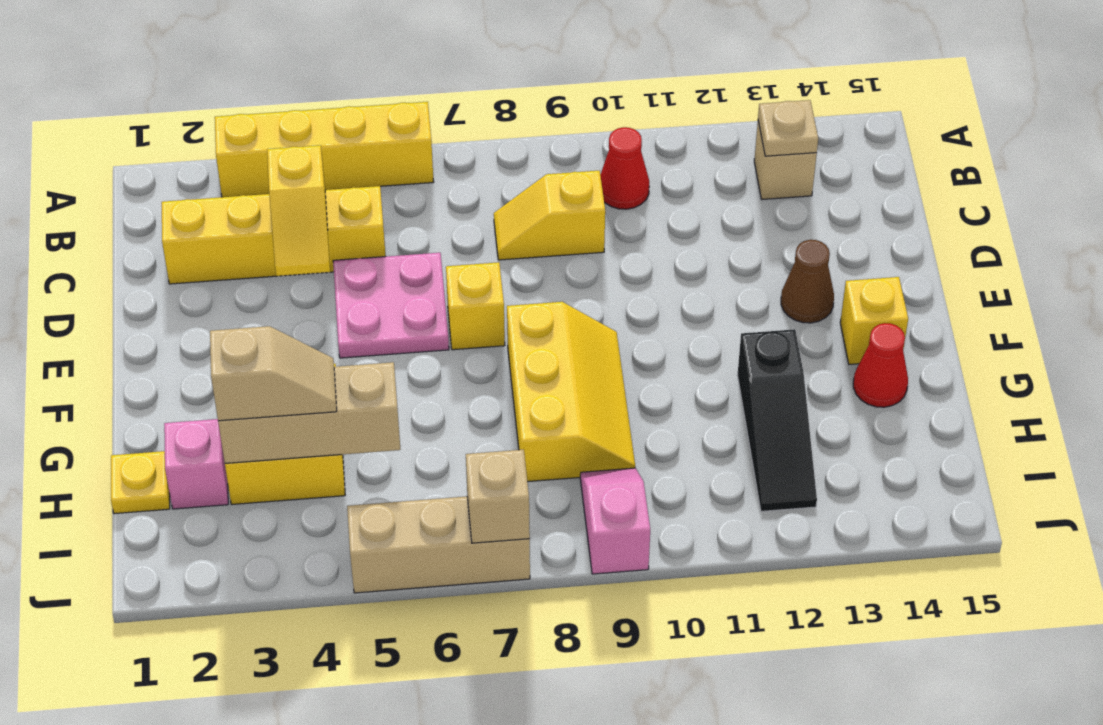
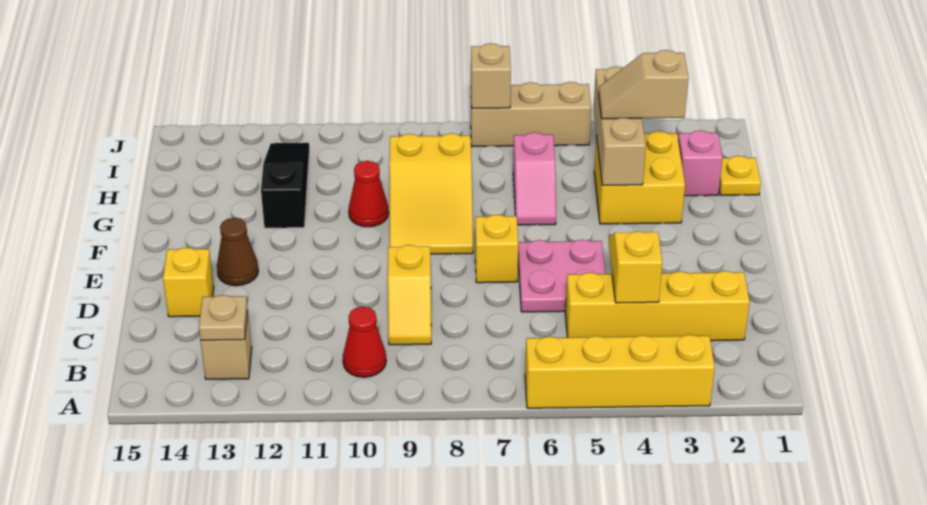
yellow 1x2 slope [494,171,605,260] -> yellow 1x2 slope turned to [388,245,431,345]
yellow 2x3 slope [507,302,635,482] -> yellow 2x3 slope turned to [389,133,473,254]
yellow 1x1 brick [840,277,908,364] -> yellow 1x1 brick moved to [163,247,214,317]
red 1x1 cone [853,323,908,407] -> red 1x1 cone moved to [349,161,389,227]
tan 1x3 brick [218,362,400,463] -> tan 1x3 brick turned to [594,66,646,185]
pink 1x2 slope [580,468,650,574] -> pink 1x2 slope moved to [513,132,556,225]

